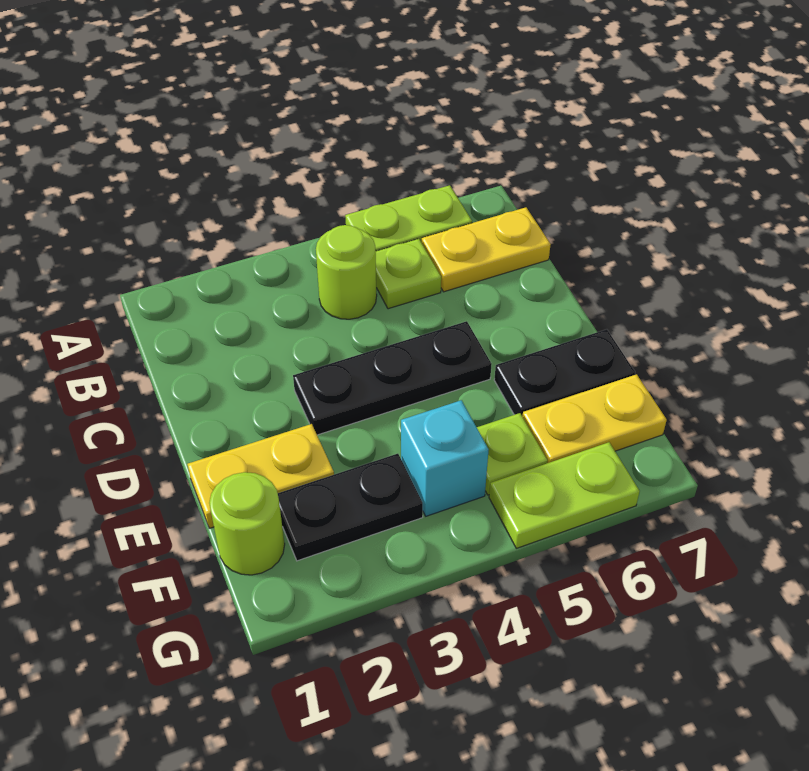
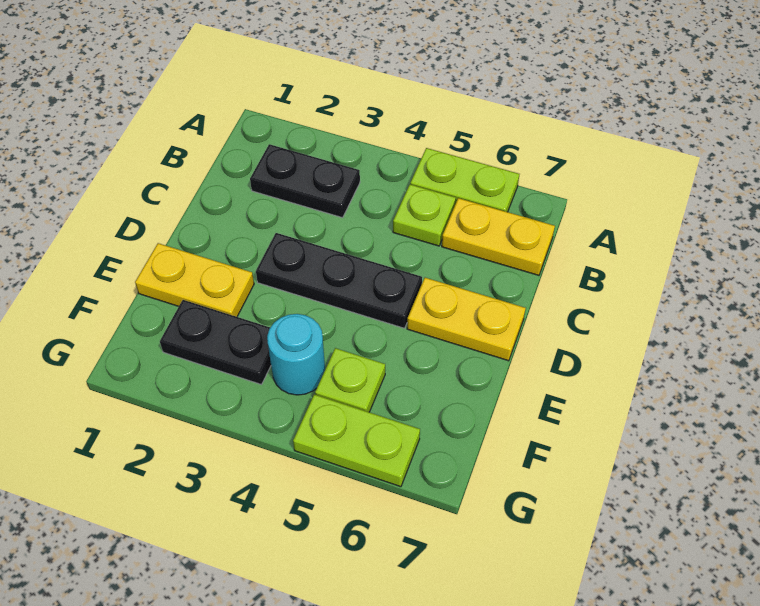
lime 1x1 round brick [316,225,377,319] -> none
black 1x2 plate [494,329,635,416] -> black 1x2 plate moved to [250,144,360,218]
lime 1x1 round brick [209,472,285,575] -> none
cyan 1x1 brick [401,400,489,516] -> cyan 1x1 round brick [267,314,325,395]
yellow 1x2 plate [522,374,667,463] -> yellow 1x2 plate moved to [407,278,526,361]

